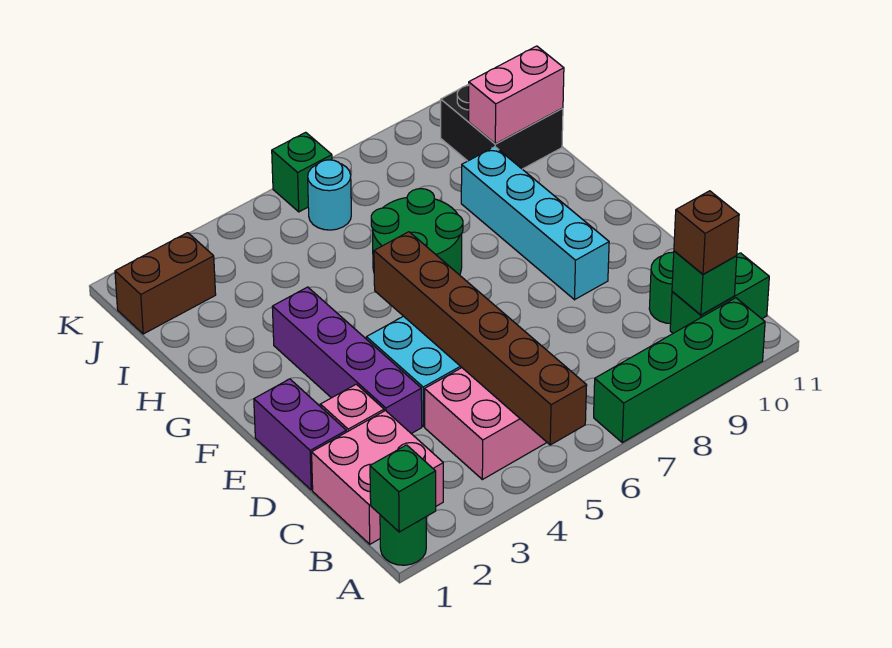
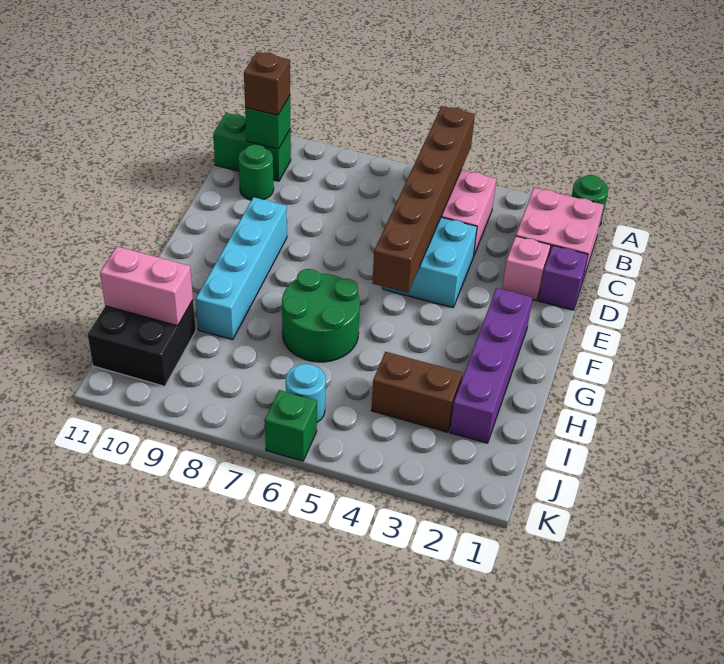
green 1x1 brick [370,445,436,532] -> none
green 1x4 brick [594,298,765,443] -> none
purple 1x2 brick [254,379,346,490] -> purple 1x1 brick [539,245,588,310]
purple 1x4 brick [272,287,422,434] -> purple 1x4 brick moved to [450,288,533,443]
brown 1x2 brick [115,233,216,334] -> brown 1x2 brick moved to [371,352,462,432]

